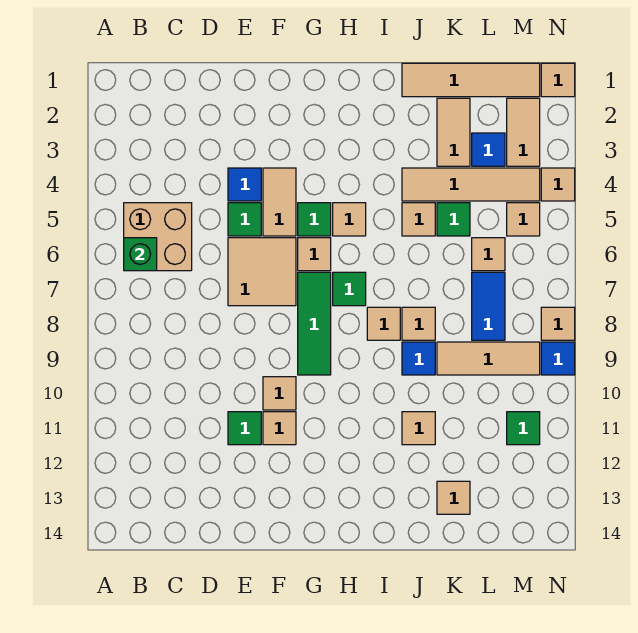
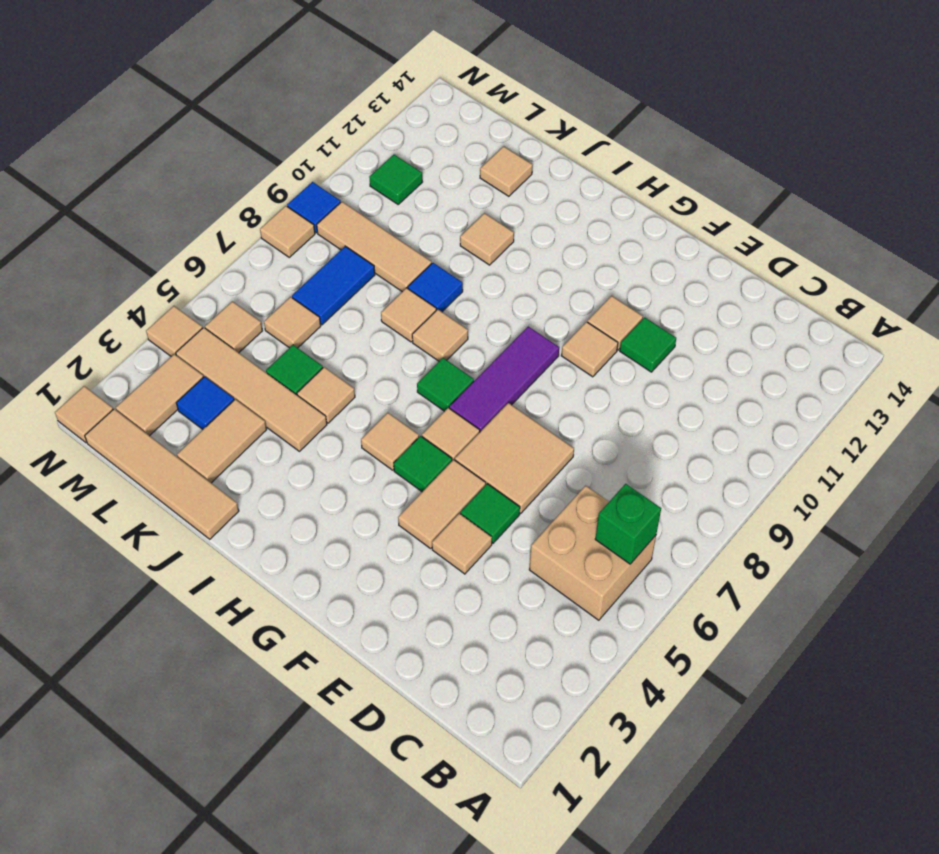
blue 1x1 tile [228,168,261,201] -> tan 1x1 tile [432,513,492,574]
green 1x3 tile [298,272,331,375] -> purple 1x3 tile [449,326,559,432]

